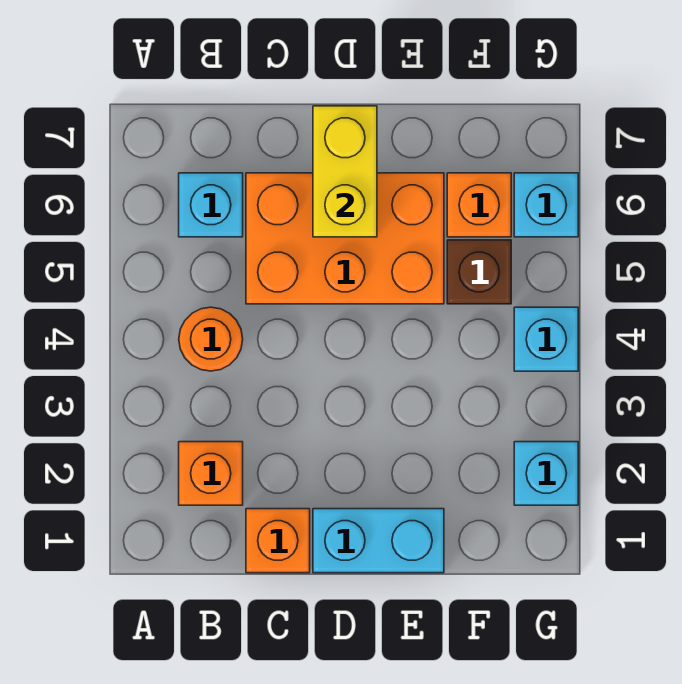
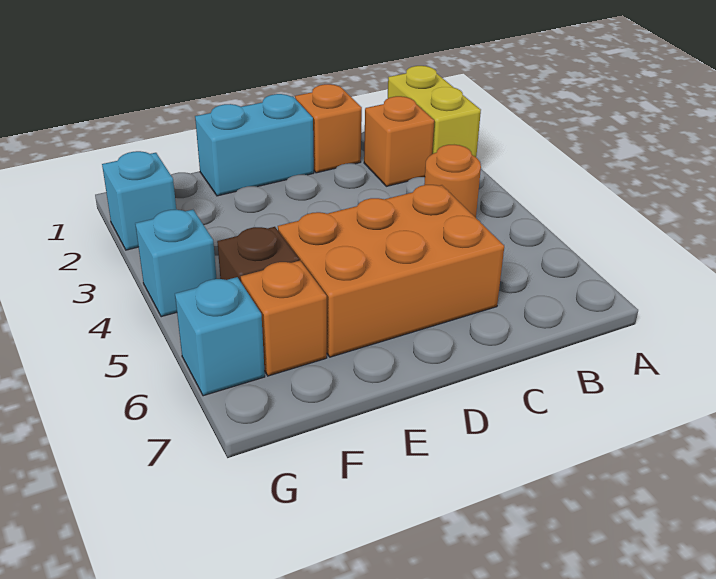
cyan 1x1 brick [179,173,243,237] -> none
yellow 1x2 brick [313,106,377,237] -> yellow 1x2 brick moved to [388,66,481,157]

